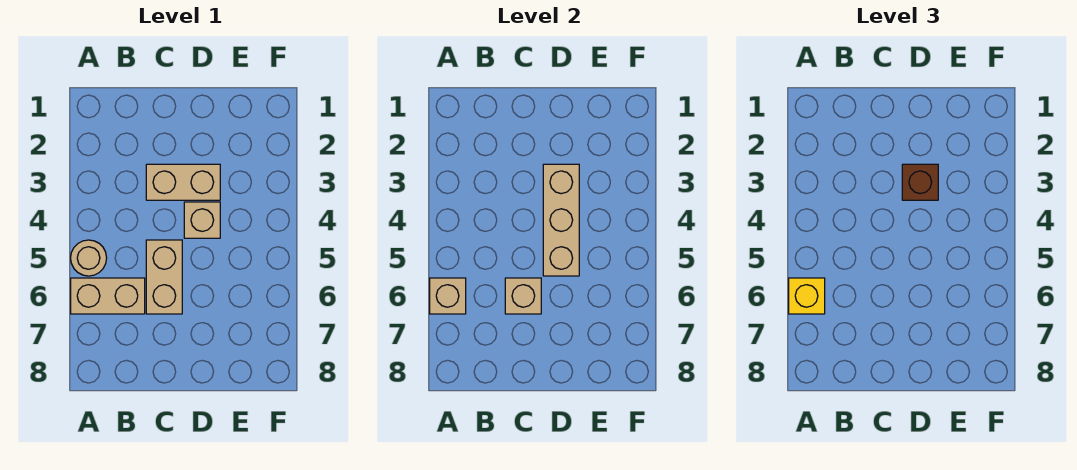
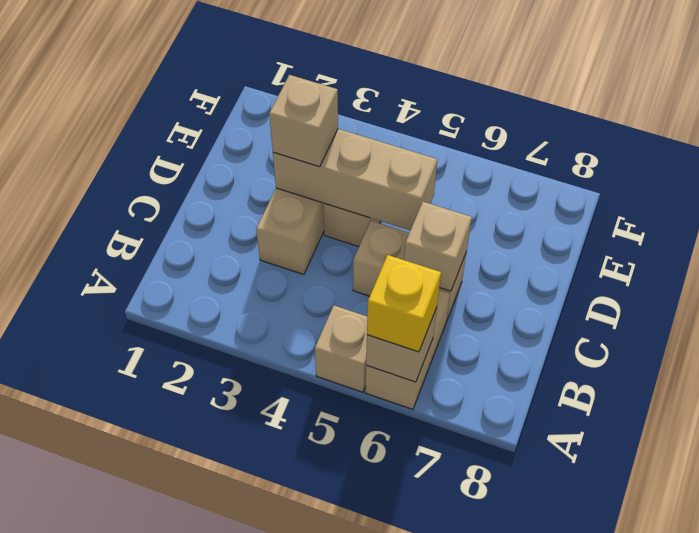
tan 1x1 round brick [71,240,107,276] -> tan 1x1 brick [315,306,367,392]
brown 1x1 brick [902,164,938,200] -> tan 1x1 brick [269,75,338,167]

